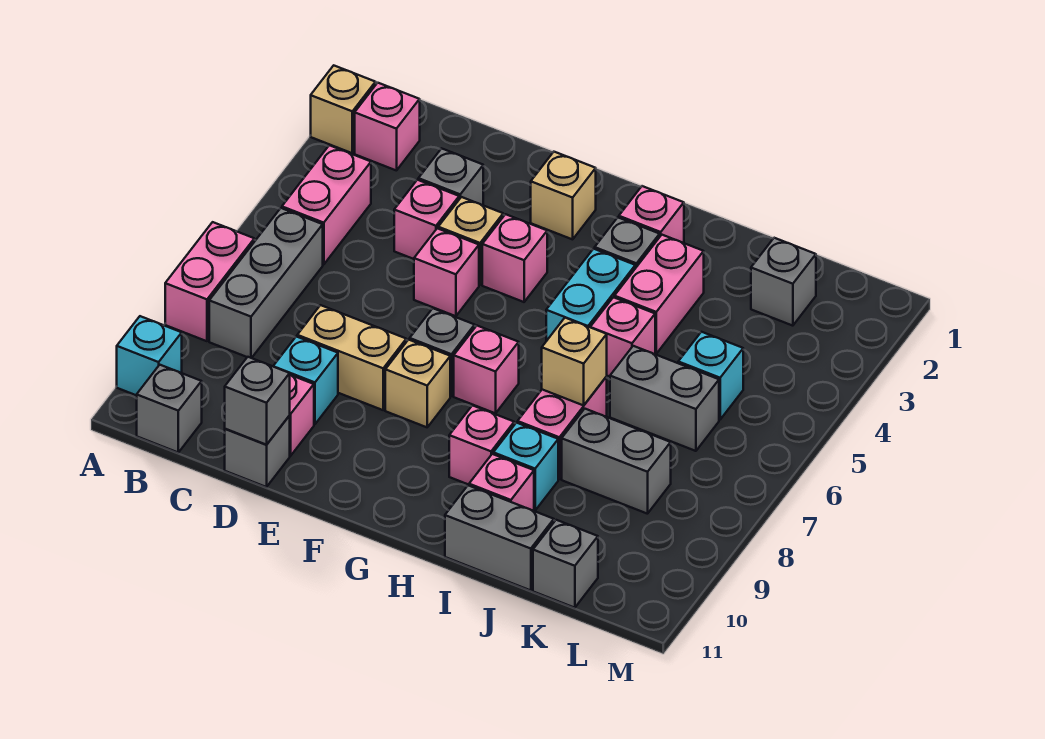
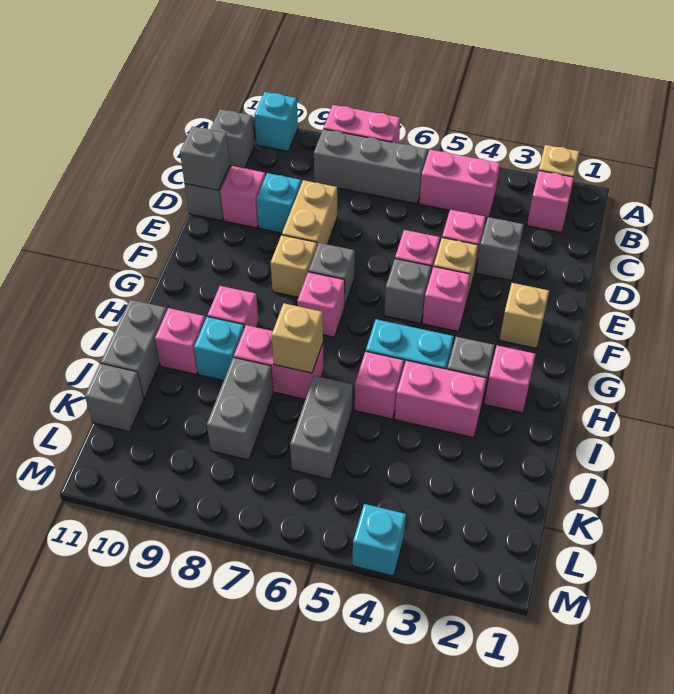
grey 1x1 brick [751,238,816,326] -> grey 1x1 brick moved to [384,259,431,323]
cyan 1x1 brick [678,332,743,420] -> cyan 1x1 brick moved to [352,504,406,576]

